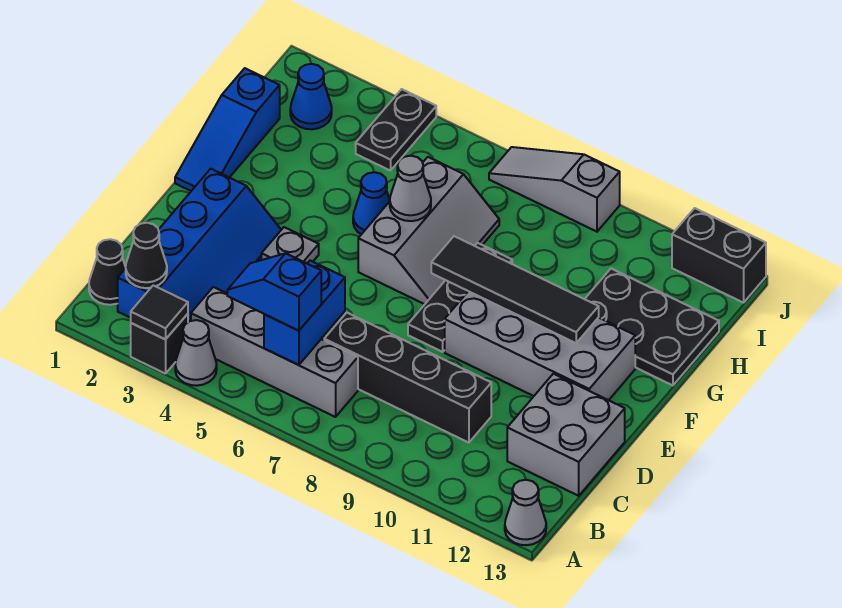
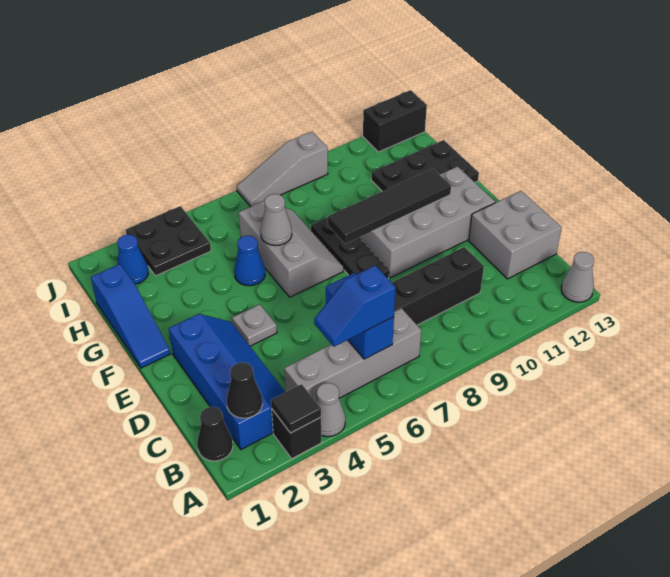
black 1x2 plate [356,89,436,171] -> black 2x2 plate [126,206,211,276]

